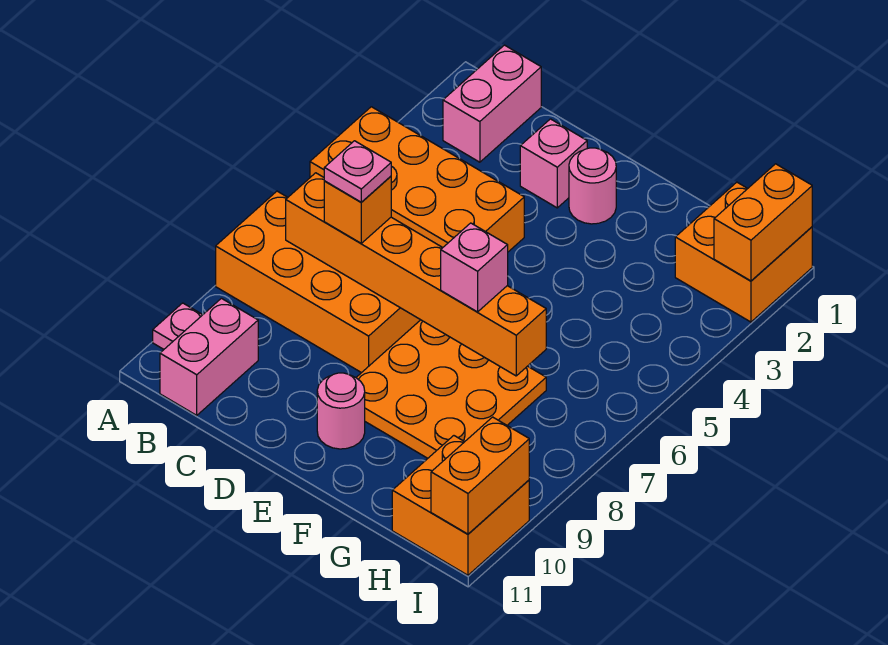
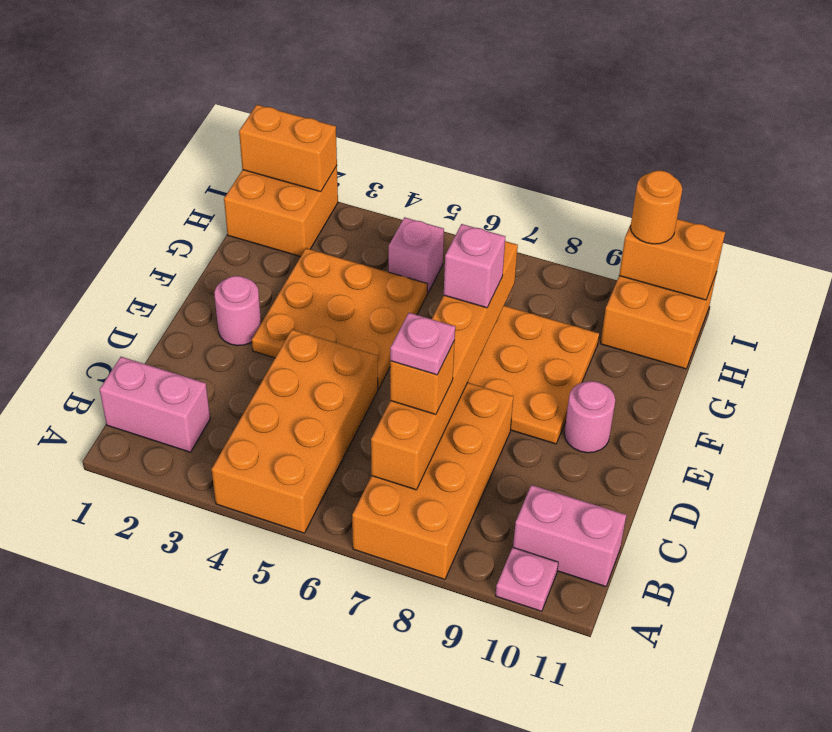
pink 1x1 brick [520,119,587,208] -> pink 1x1 brick moved to [389,217,444,294]
none -> orange 3x3 plate [252,248,428,389]
none -> orange 1x1 round brick [630,170,682,244]

